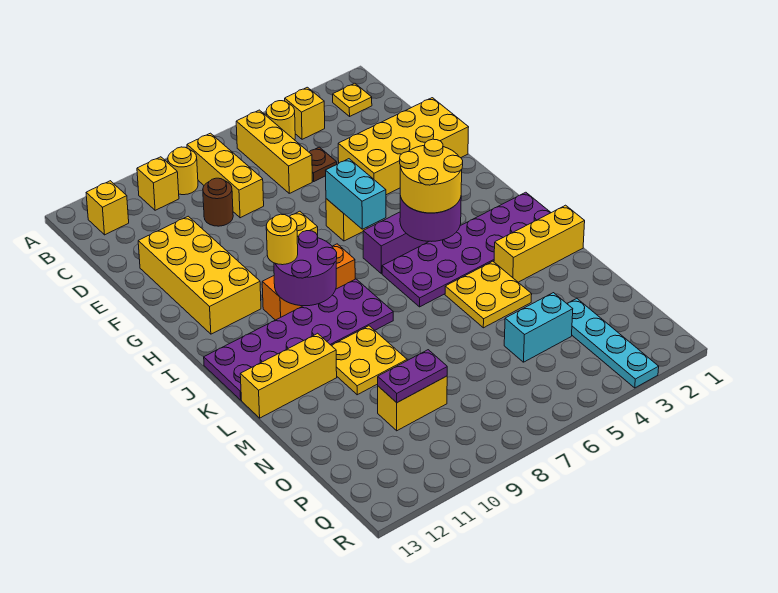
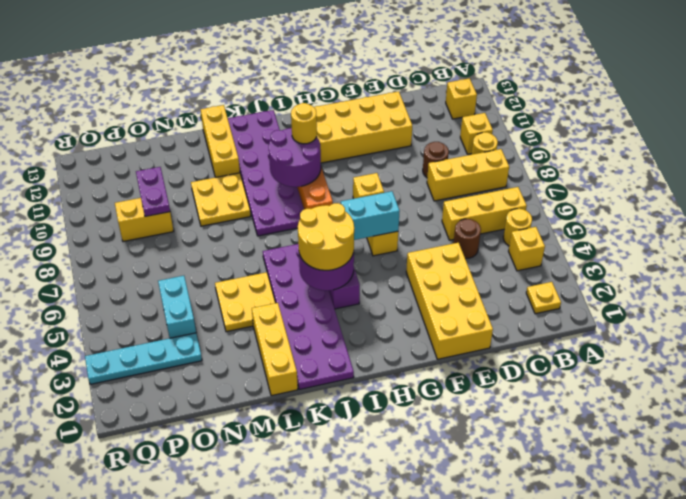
brown 1x1 plate [309,147,337,181] -> brown 1x1 round brick [454,219,481,259]
yellow 1x2 brick [378,376,447,431] -> yellow 1x2 brick turned to [115,198,173,241]

